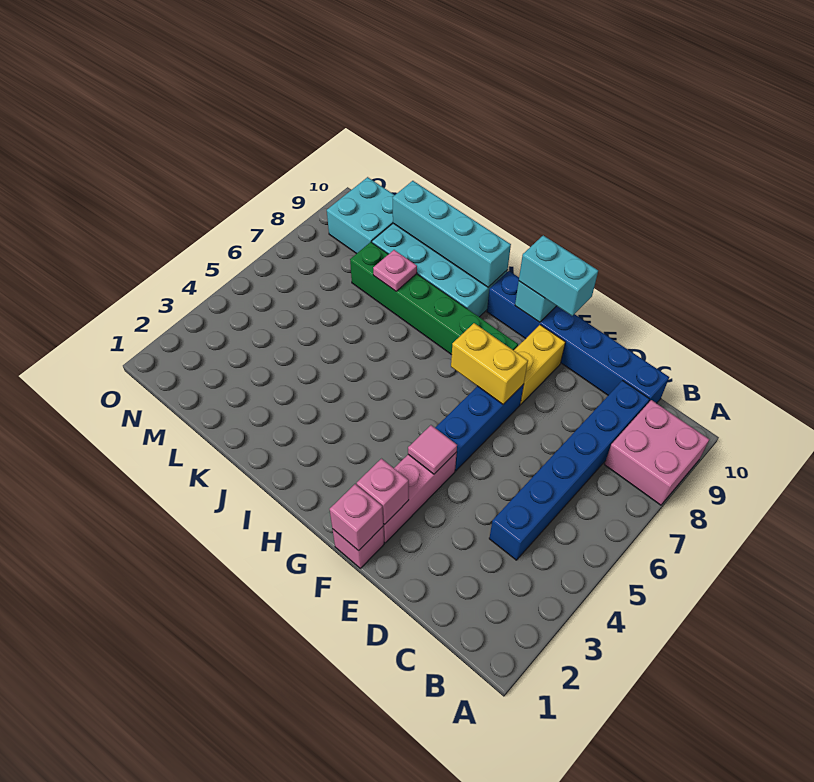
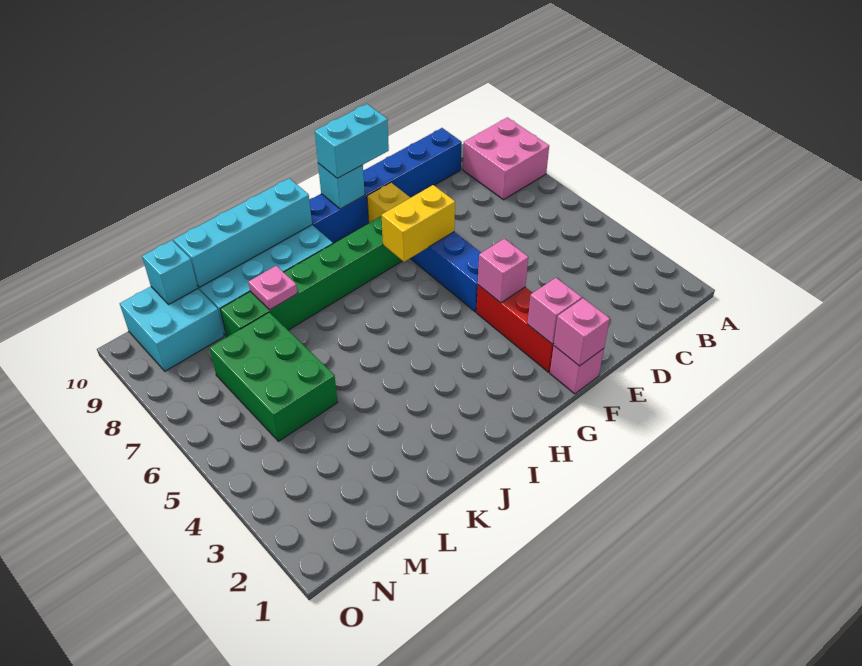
blue 1x6 brick [489,381,649,560] -> none
pink 1x3 brick [383,452,457,543] -> red 1x3 brick [476,285,554,372]
pink 1x1 tile [408,425,457,474] -> pink 1x1 brick [478,239,528,303]
none -> green 2x3 brick [209,312,338,441]
none -> cyan 1x1 brick [142,240,198,304]

